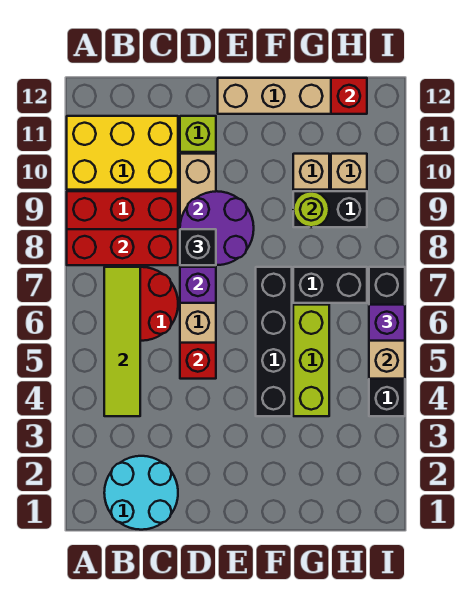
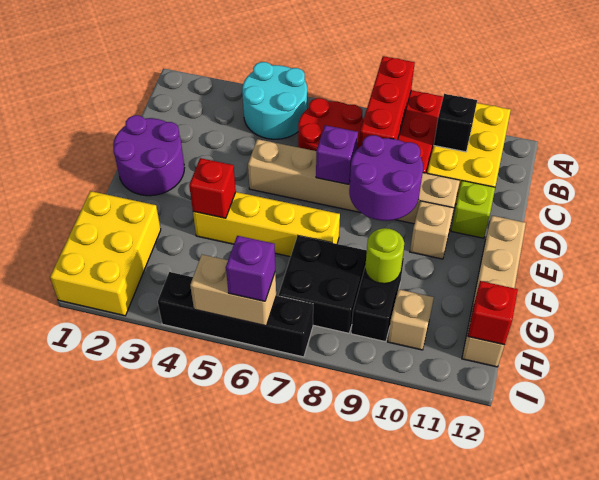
cyan 2x2 round brick [104,456,178,530] -> cyan 2x2 round brick moved to [242,62,307,139]
lime 1x4 tile [104,267,140,416] -> none
none -> purple 2x2 round brick [113,115,184,196]
red 1x1 brick [180,343,216,379] -> red 1x1 brick moved to [189,158,236,218]
black 1x1 brick [180,229,216,265] -> black 1x1 brick moved to [434,94,477,152]
black 1x4 brick [256,267,292,416] -> yellow 1x4 brick [193,192,340,257]
none -> yellow 2x3 brick [50,191,161,316]
lime 1x3 brick [293,305,329,416] -> none
black 1x2 brick [293,267,367,303] -> black 2x2 brick [279,236,367,333]
tan 1x1 brick [293,154,329,190] -> tan 1x1 brick moved to [410,201,454,259]

